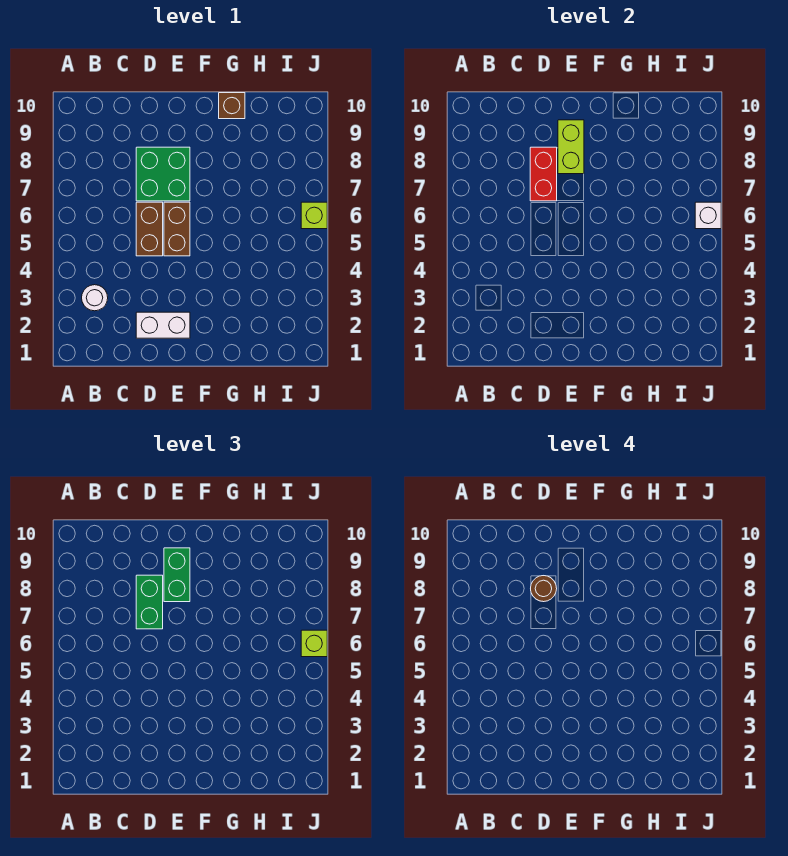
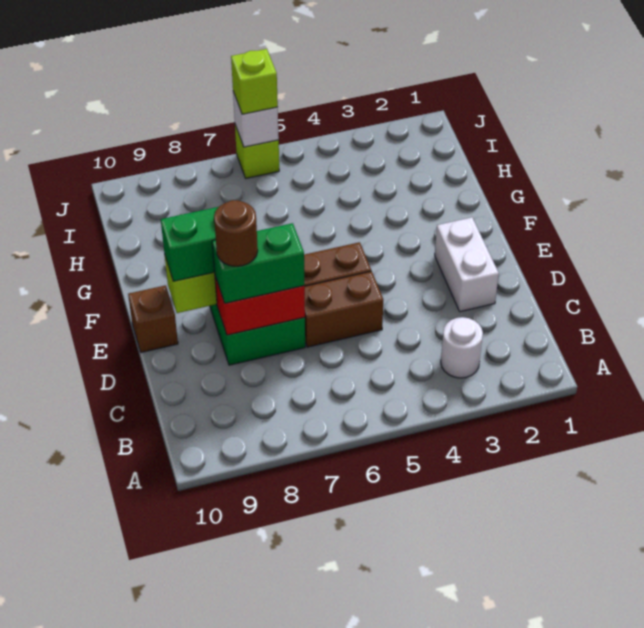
brown 1x1 brick [219,93,245,119] -> brown 1x1 brick moved to [128,285,178,353]

